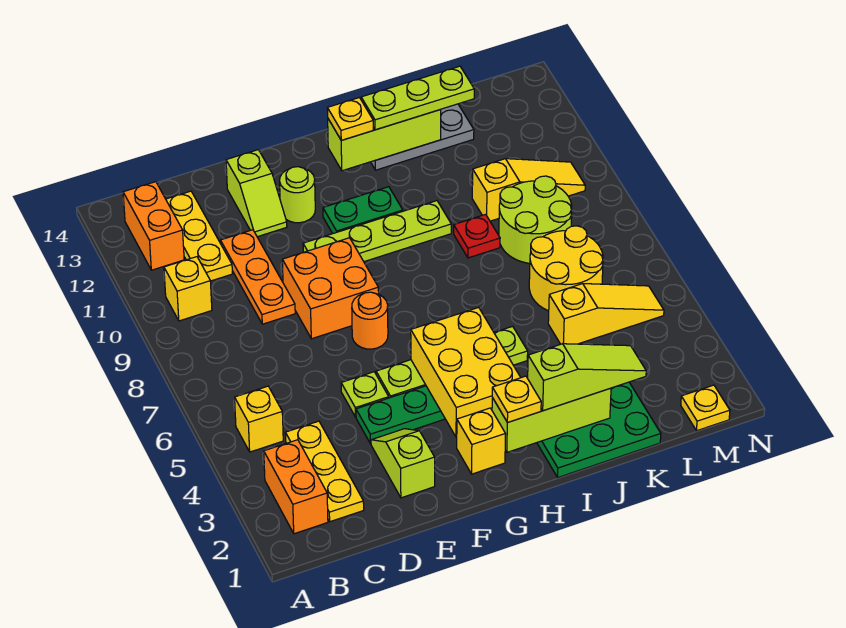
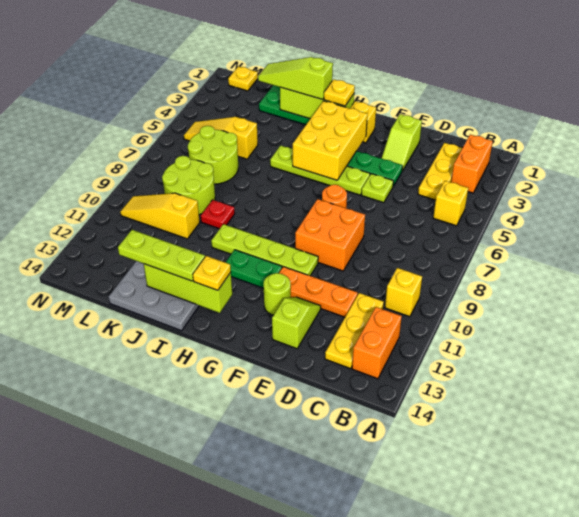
orange 1x3 plate [220,230,295,324] -> orange 1x3 plate turned to [279,267,358,317]
yellow 2x2 round brick [529,226,603,311] -> lime 2x2 round brick [188,126,238,184]

